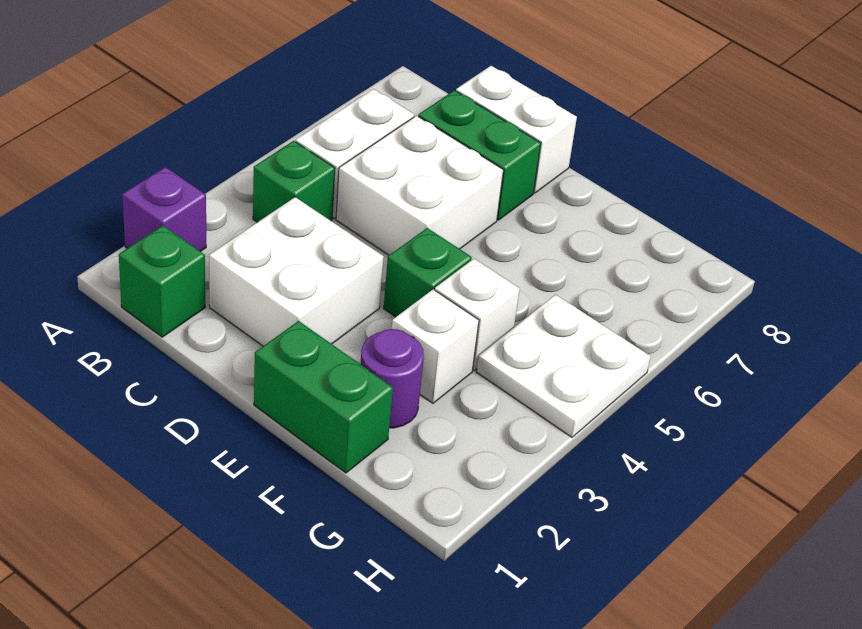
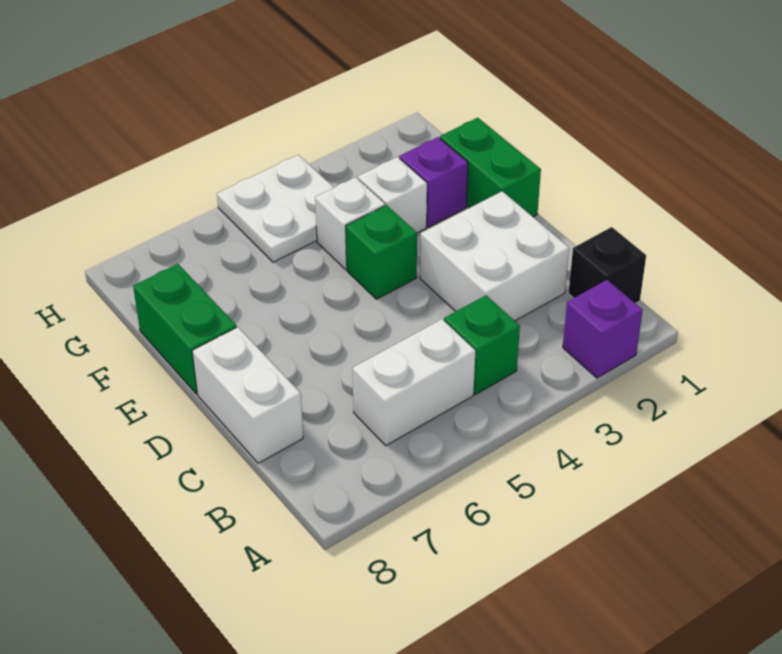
green 1x1 brick [119,226,205,337] -> black 1x1 brick [568,227,646,303]
white 2x2 brick [336,116,503,255] -> none
green 1x2 brick [418,90,541,220] -> green 1x2 brick moved to [133,264,237,394]
purple 1x1 round brick [361,329,424,428] -> purple 1x1 brick [399,137,468,227]

